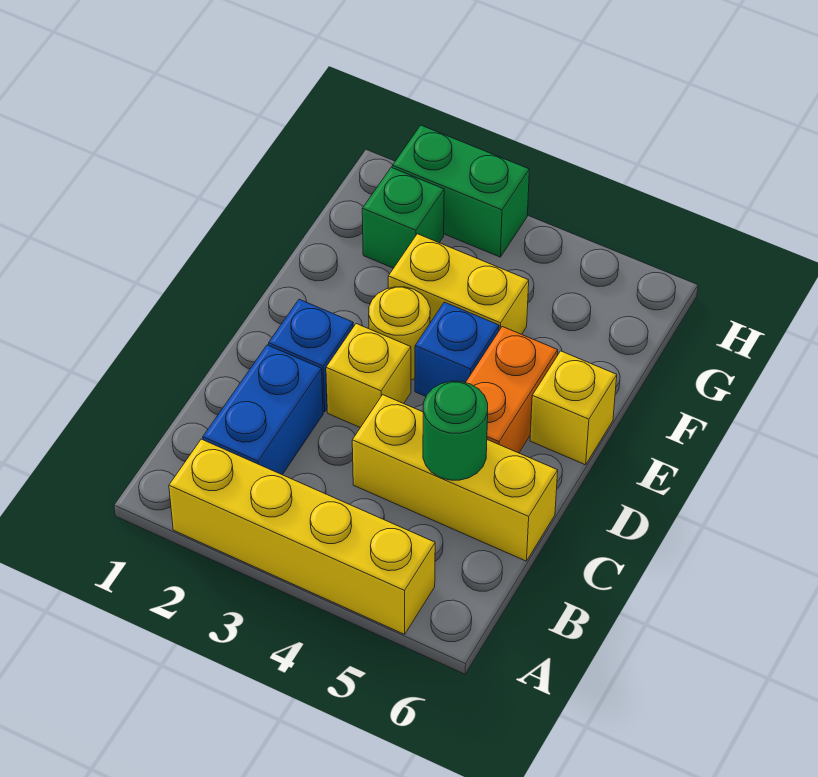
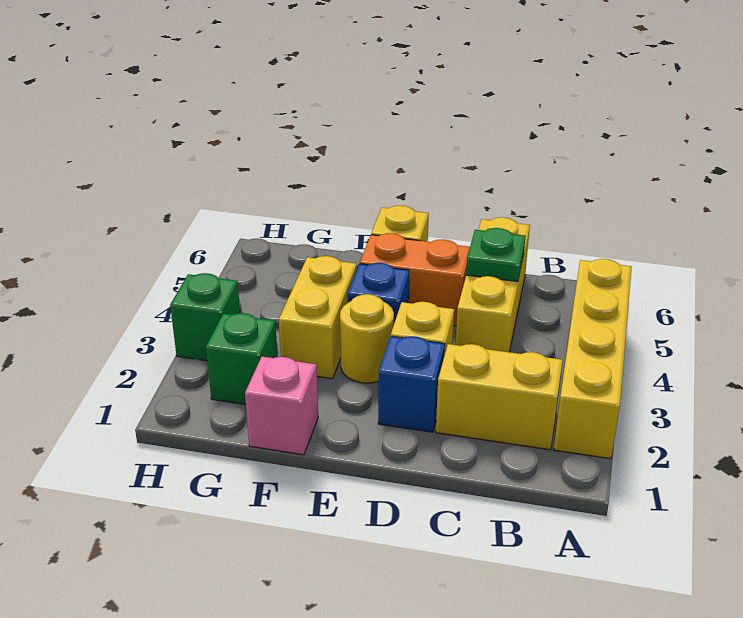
blue 1x2 brick [203,345,323,475] -> yellow 1x2 brick [436,344,563,450]
green 1x1 round brick [423,381,488,480] -> green 1x1 plate [466,228,525,282]
none -> pink 1x1 brick [245,357,318,455]
green 1x2 brick [392,125,529,257] -> green 1x1 brick [170,273,240,361]

